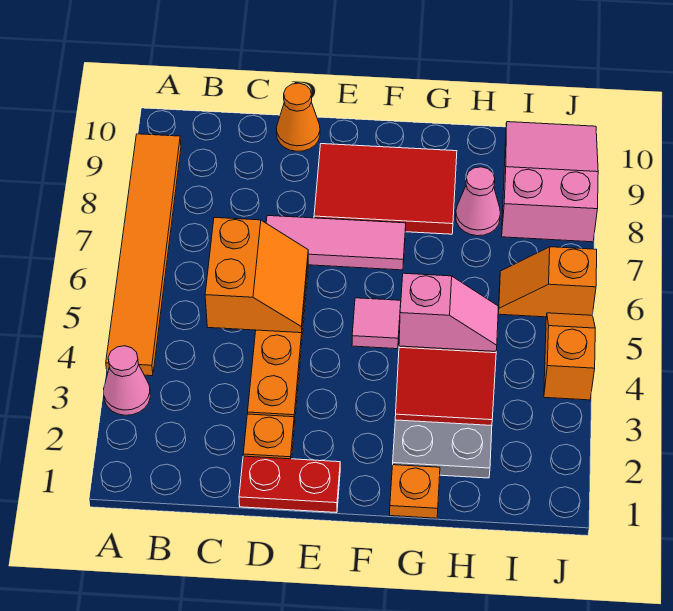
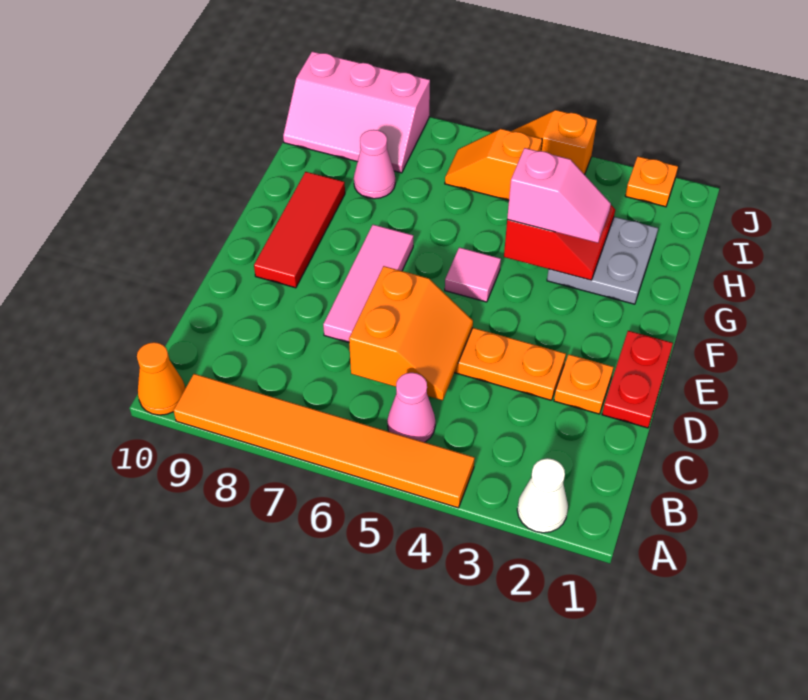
none -> white 1x1 cone [517,458,568,533]
pink 1x1 cone [104,346,150,415] -> pink 1x1 cone moved to [387,373,435,442]
orange 2x2 slope [205,217,308,333] -> orange 2x2 slope turned to [349,266,473,400]
orange 1x1 cone [276,83,320,151] -> orange 1x1 cone moved to [137,342,185,415]
red 2x3 tile [314,144,457,234] -> red 1x3 tile [254,172,345,288]
orange 1x1 plate [390,465,440,518] -> orange 1x1 plate moved to [625,157,678,207]
pink 1x2 slope [399,273,498,351] -> pink 1x2 slope turned to [507,148,611,243]
orange 1x2 slope [498,247,597,317] -> orange 1x2 slope turned to [445,129,542,200]
pink 2x3 slope [502,122,598,242] -> pink 2x3 slope turned to [283,52,430,173]

